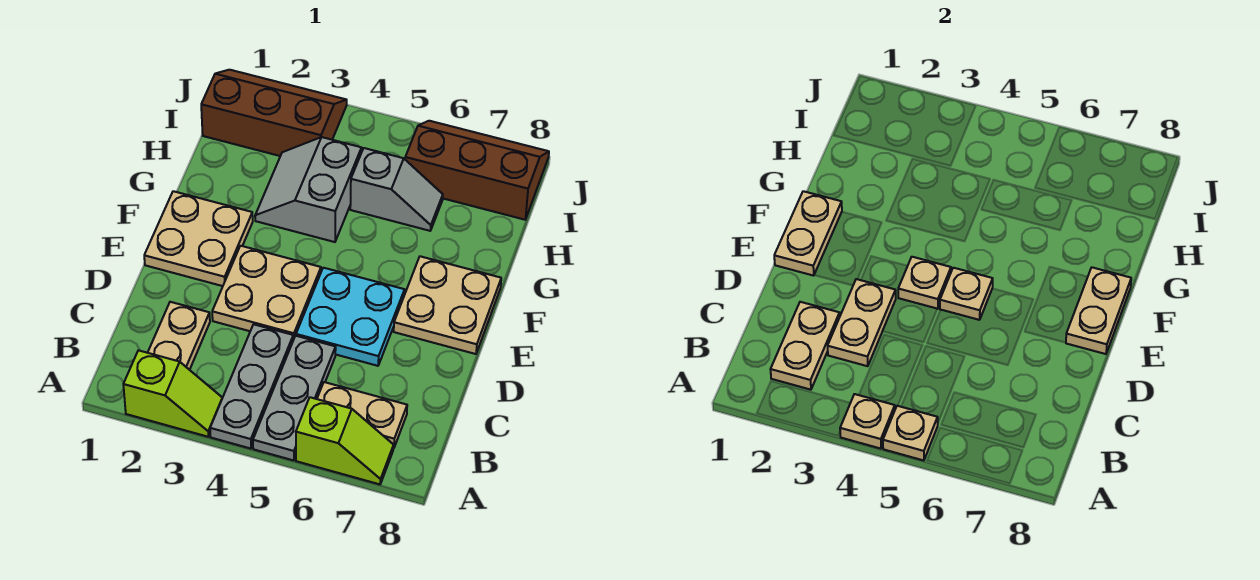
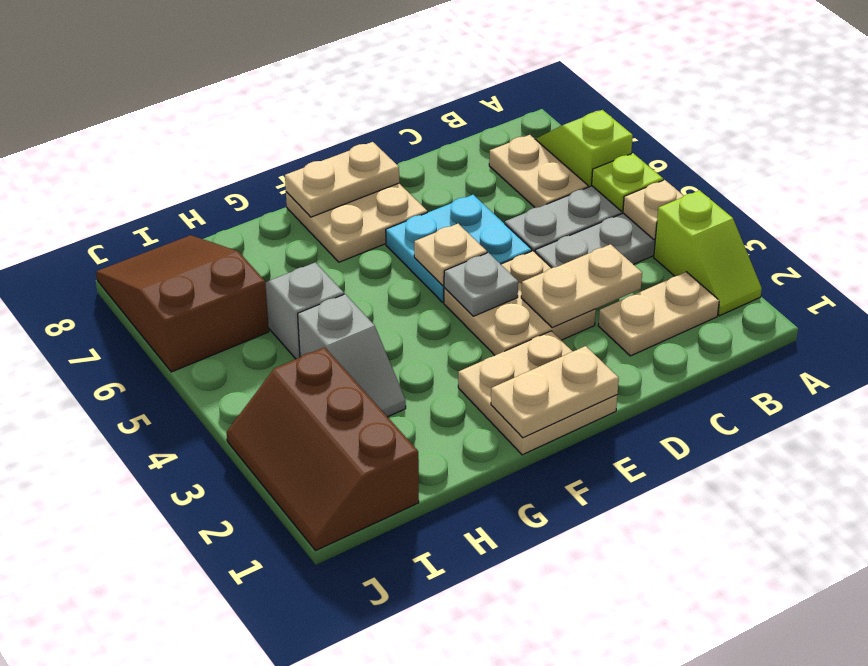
lime 1x2 slope [123,350,222,437] -> lime 1x2 slope turned to [654,190,762,316]
tan 1x1 plate [883,406,938,460] -> lime 1x1 plate [592,153,663,211]
tan 1x2 plate [770,302,840,390] -> none
tan 1x1 plate [898,257,951,309] -> grey 1x1 plate [444,253,518,316]
grey 2x2 slope [255,137,362,242] -> grey 1x2 slope [298,294,406,417]
brown 2x3 slope [405,121,549,220] -> brown 2x3 slope turned to [96,235,269,372]

